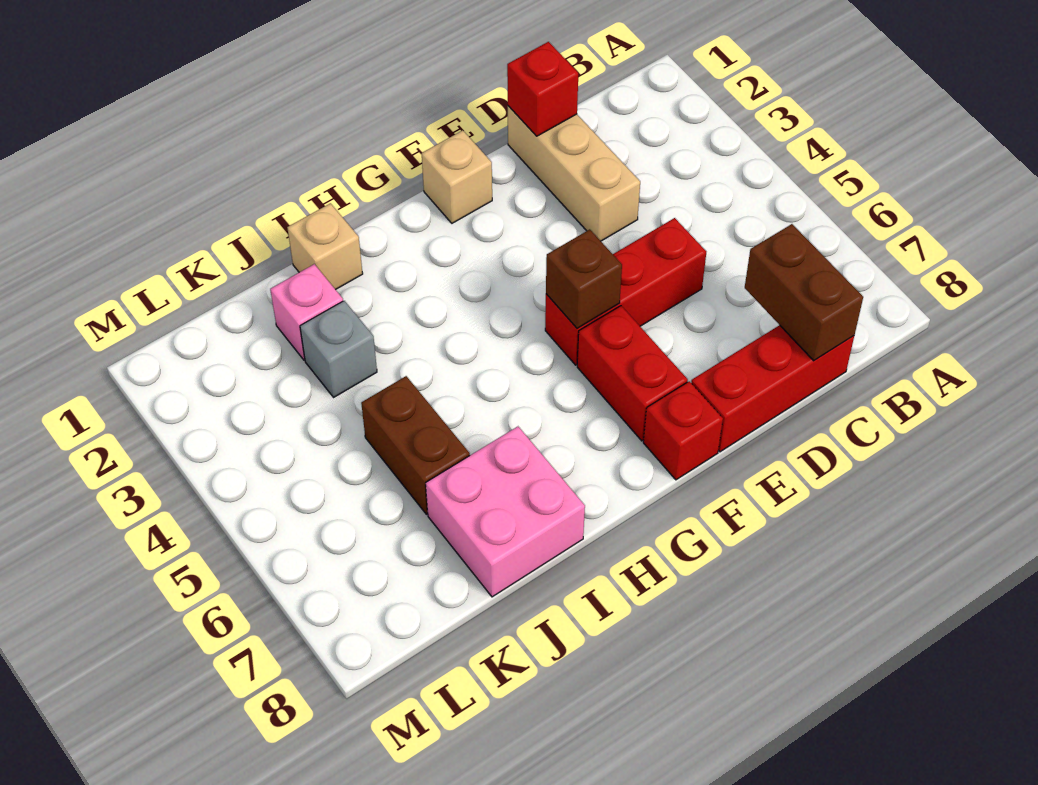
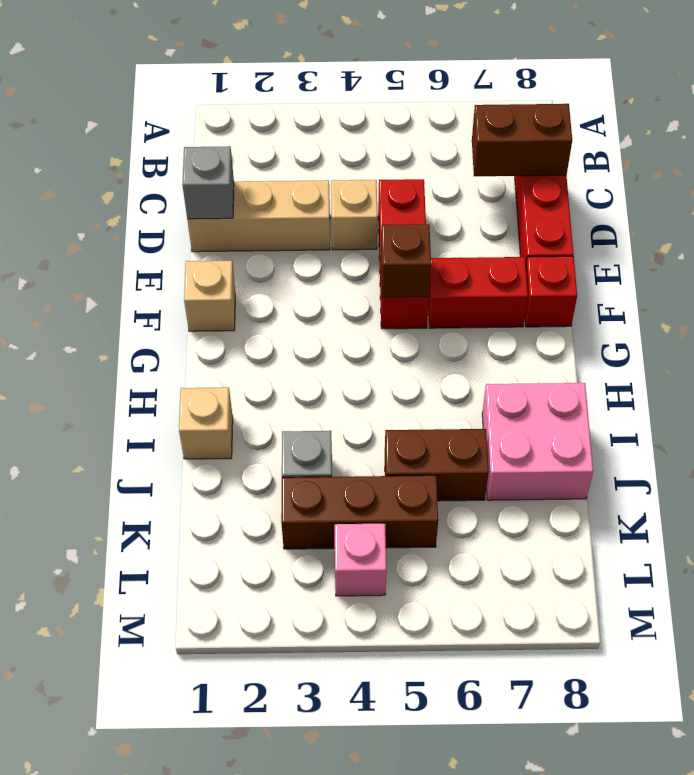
red 1x1 brick [507,42,578,136] -> grey 1x1 brick [182,146,234,219]
none -> tan 1x1 brick [331,180,378,250]
pink 1x1 brick [270,264,343,360] -> pink 1x1 brick moved to [335,523,386,596]
none -> brown 1x3 brick [281,475,438,549]

